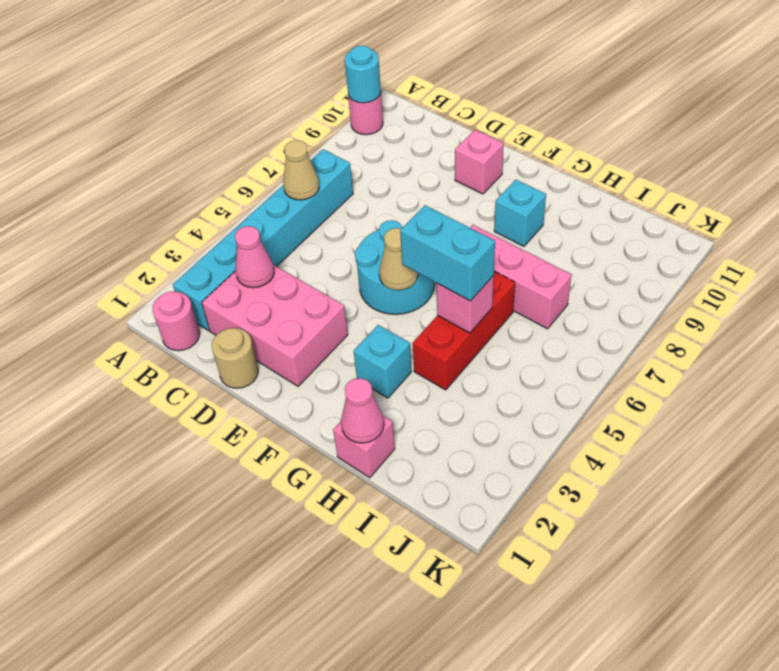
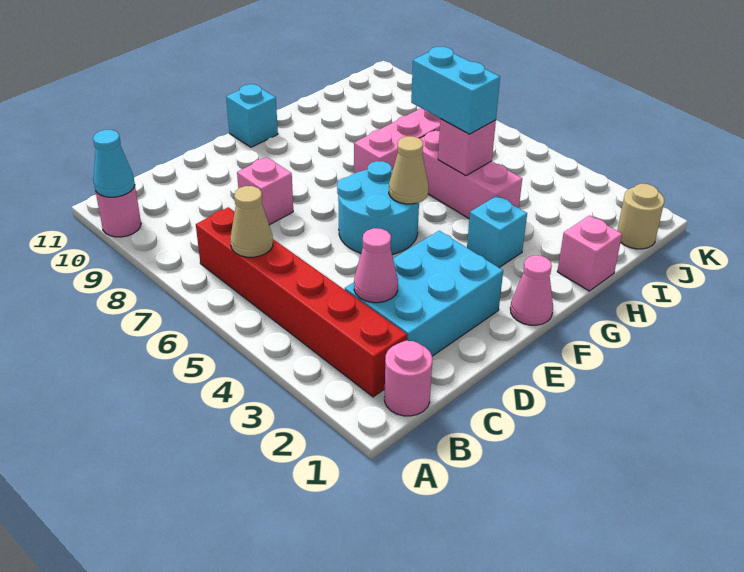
cyan 1x1 round brick [345,46,381,103] -> cyan 1x1 cone [93,130,135,197]
cyan 1x6 brick [173,149,353,331] -> red 1x6 brick [196,207,407,397]
pink 2x3 brick [202,265,348,386] -> cyan 2x3 brick [345,231,503,356]
tan 1x1 round brick [212,328,258,388] -> tan 1x1 round brick moved to [617,184,665,249]
pink 1x1 brick [455,130,504,194] -> pink 1x1 brick moved to [237,157,293,225]
cyan 1x2 brick [400,205,495,301] -> cyan 1x2 brick turned to [411,47,500,134]
cyan 1x1 brick [494,180,546,246] -> cyan 1x1 brick moved to [226,84,278,147]
pink 1x1 cone [341,378,384,443] -> pink 1x1 cone moved to [510,255,553,325]
red 1x3 brick [413,271,515,390] -> pink 1x3 brick [420,130,522,218]

